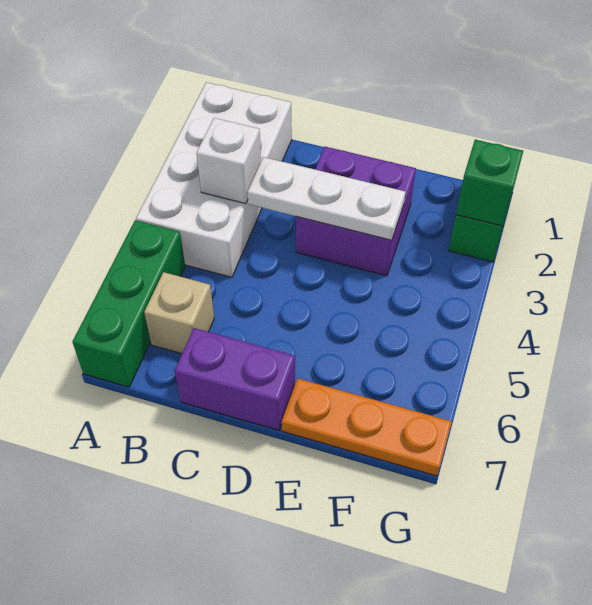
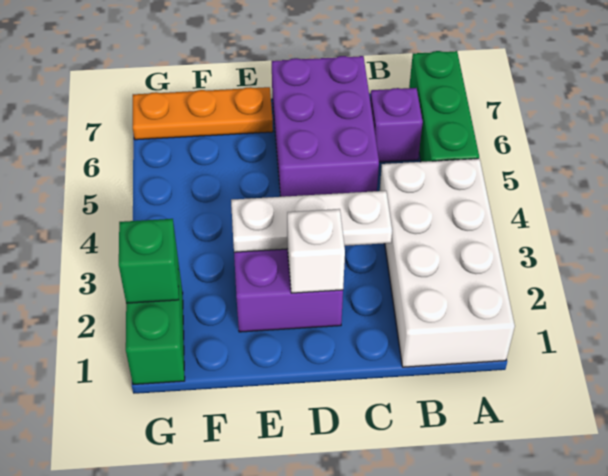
white 1x1 brick [197,118,261,204] -> white 1x1 brick moved to [287,209,345,293]
tan 1x1 brick [144,272,214,354] -> purple 1x1 brick [370,88,423,162]
purple 1x2 brick [175,328,295,430] -> purple 2x3 brick [272,56,379,197]

